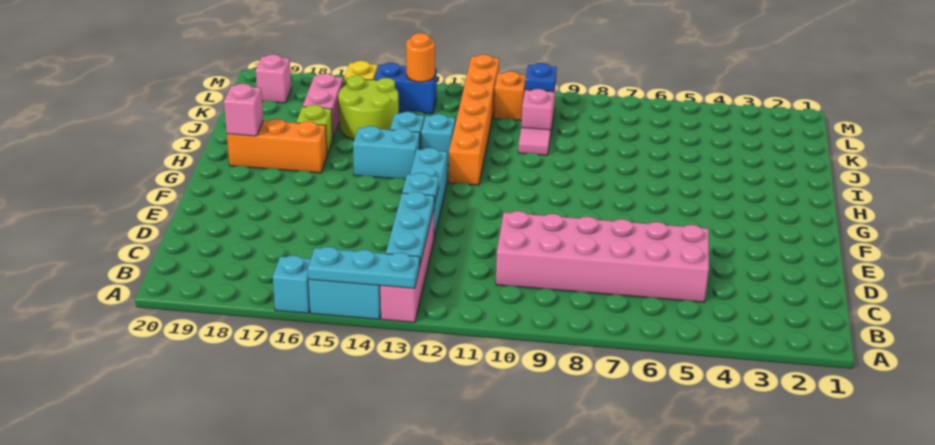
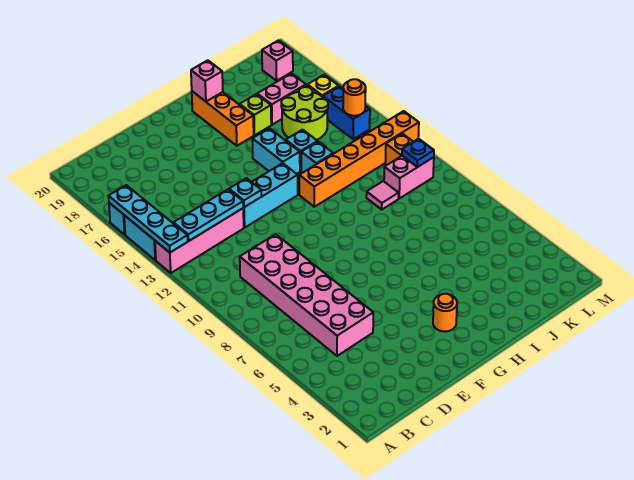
cyan 1x3 plate [308,247,420,288] -> cyan 1x4 plate [109,185,188,252]
none -> orange 1x1 round brick [433,294,457,332]

